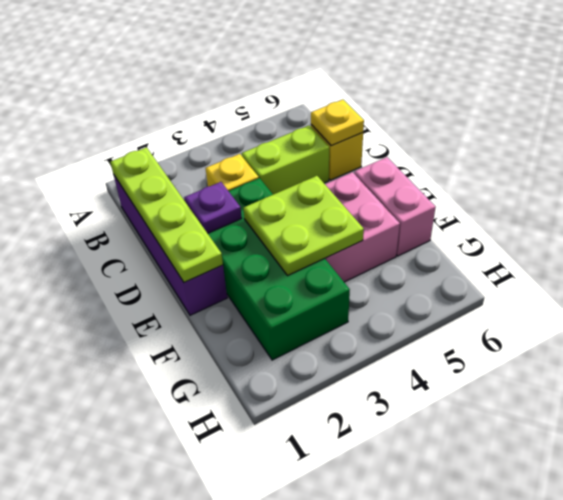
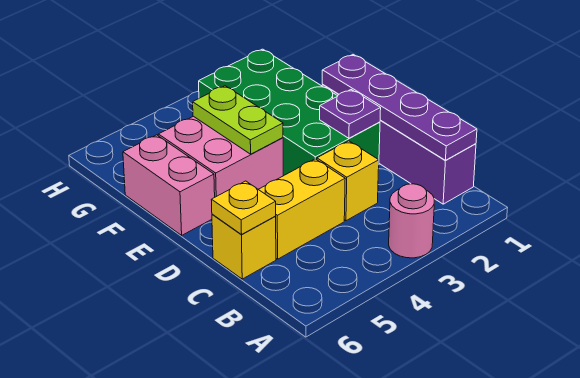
none -> pink 1x1 round brick [389,184,434,258]
lime 1x4 plate [111,147,223,282] -> purple 1x4 plate [322,55,477,161]
lime 1x2 brick [242,125,329,194] -> yellow 1x2 brick [258,159,345,259]
lime 2x2 plate [244,176,364,276] -> lime 1x2 plate [193,86,283,154]

